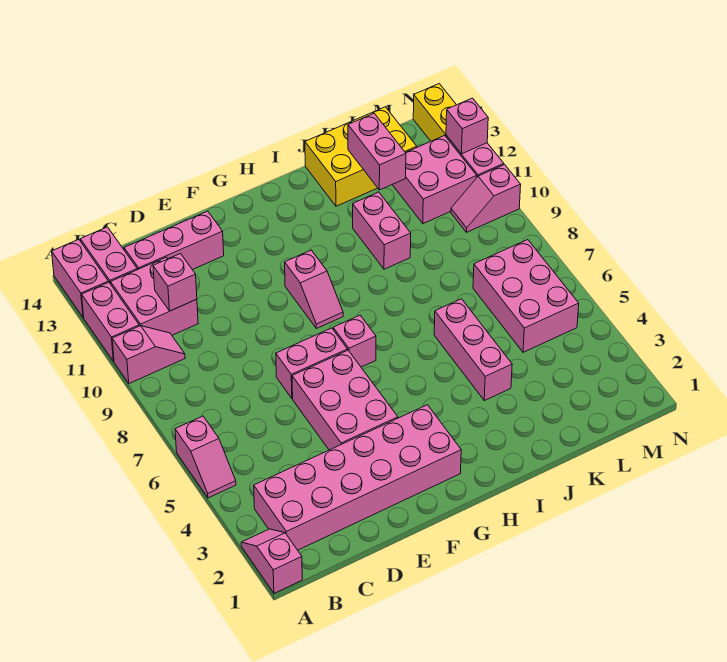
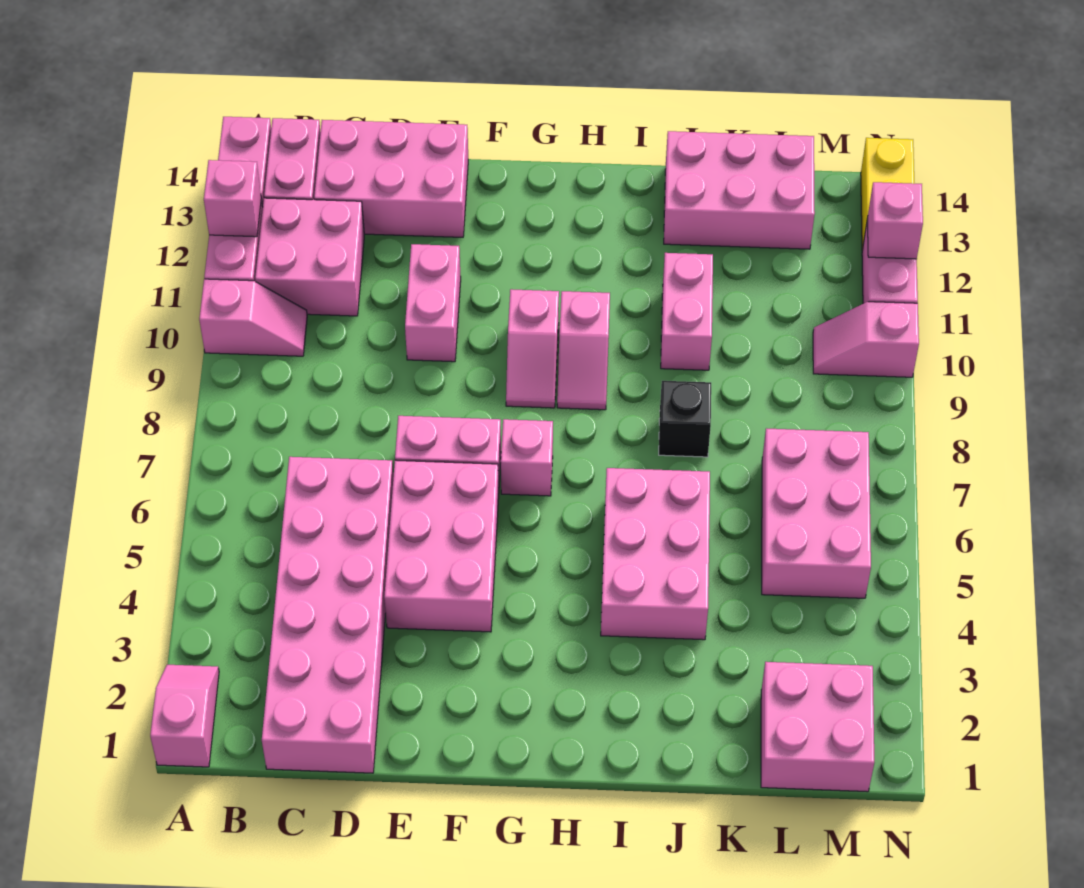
pink 1x2 slope [175,416,236,498] -> pink 1x2 slope moved to [557,291,610,410]
pink 2x6 brick [254,405,461,550] -> pink 2x6 brick turned to [262,457,393,773]
pink 1x1 brick [153,254,197,311] -> pink 1x1 brick moved to [204,160,261,237]
pink 1x3 brick [124,211,224,270] -> pink 2x3 brick [314,120,468,237]
pink 1x3 brick [434,299,512,401] -> pink 2x3 brick [601,468,710,640]
none -> black 1x1 brick [659,381,711,457]
yellow 2x3 brick [305,107,417,206] -> pink 2x3 brick [664,131,815,249]
pink 1x2 brick [348,114,406,190] -> pink 1x2 brick moved to [405,244,461,362]
pink 2x2 brick [392,136,477,224] -> pink 2x2 brick moved to [761,662,874,792]

